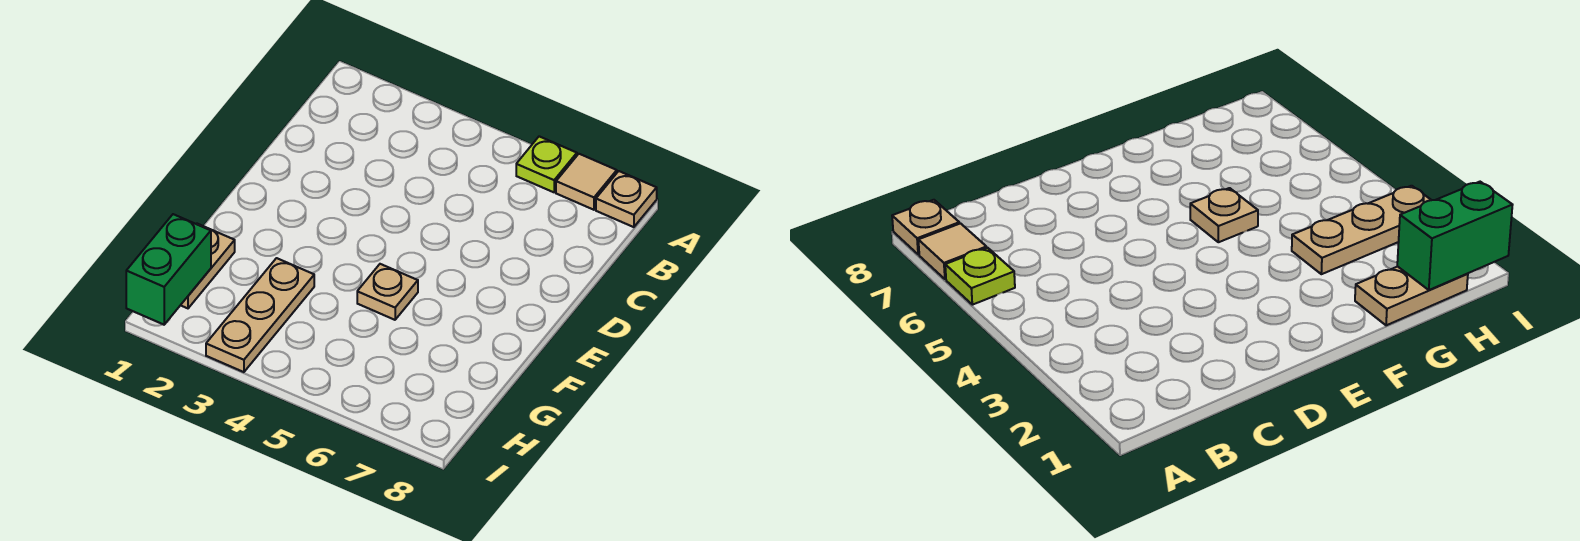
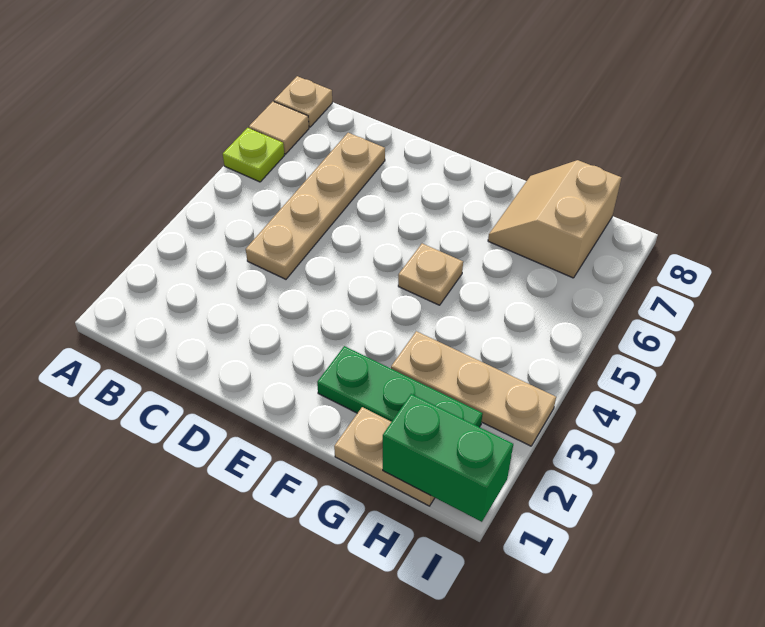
none -> tan 1x4 plate [246,133,385,279]
none -> green 1x3 plate [317,346,483,427]
none -> tan 2x2 slope [488,160,621,278]

